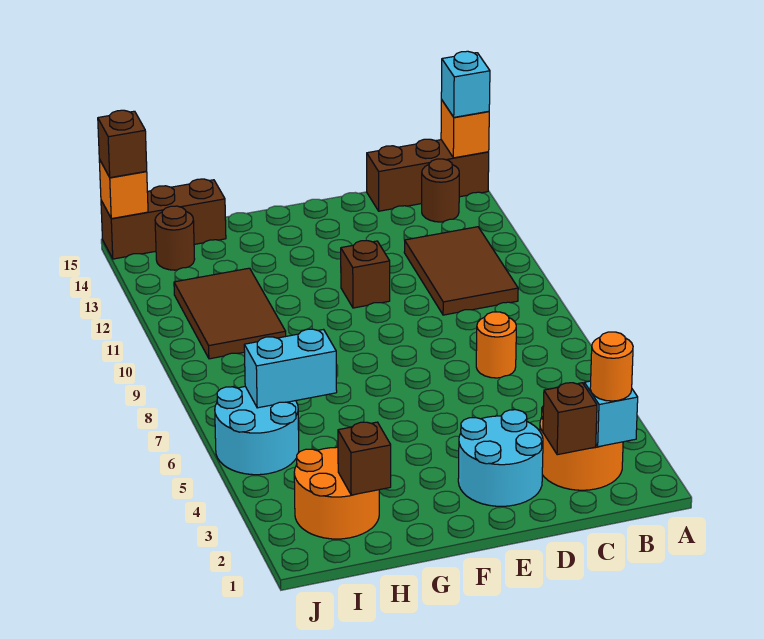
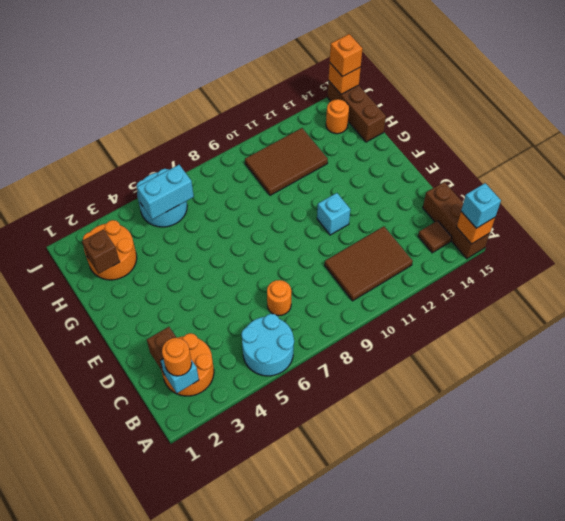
brown 1x1 round brick [422,159,459,222] -> brown 1x1 tile [418,221,452,253]
cyan 2x2 round brick [458,410,543,506] -> cyan 2x2 round brick moved to [241,314,294,376]
brown 1x1 brick [341,240,390,308] -> cyan 1x1 brick [317,193,350,235]
cyan 1x2 brick [244,329,337,408] -> cyan 1x2 brick turned to [137,165,194,219]
brown 1x1 round brick [155,206,195,270] -> orange 1x1 round brick [326,99,349,134]
brown 1x1 brick [98,110,147,178] -> orange 1x1 brick [330,34,363,77]

